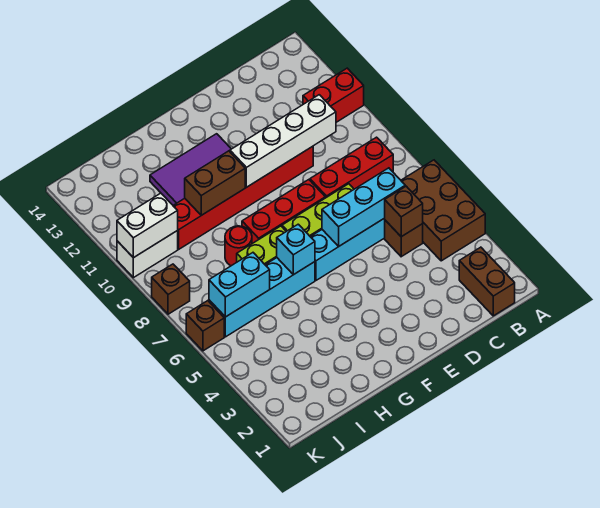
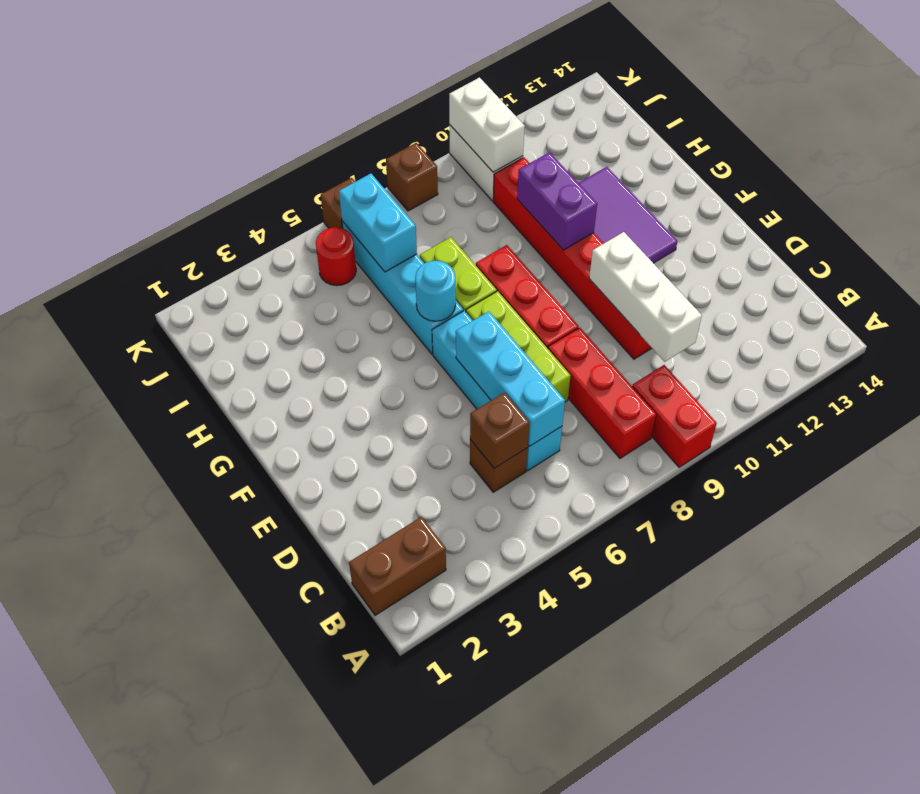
brown 2x3 brick [401,160,485,261] -> none
red 1x2 brick [303,68,364,122] -> red 1x2 brick moved to [632,365,717,467]
white 1x4 brick [230,95,336,187] -> white 1x3 brick [589,232,702,362]
cyan 1x1 brick [277,224,315,275] -> cyan 1x1 round brick [415,261,456,321]
brown 1x2 brick [185,151,245,215] -> purple 1x2 brick [517,152,597,250]
red 1x1 round brick [225,226,252,266] -> red 1x1 round brick moved to [316,227,356,286]

